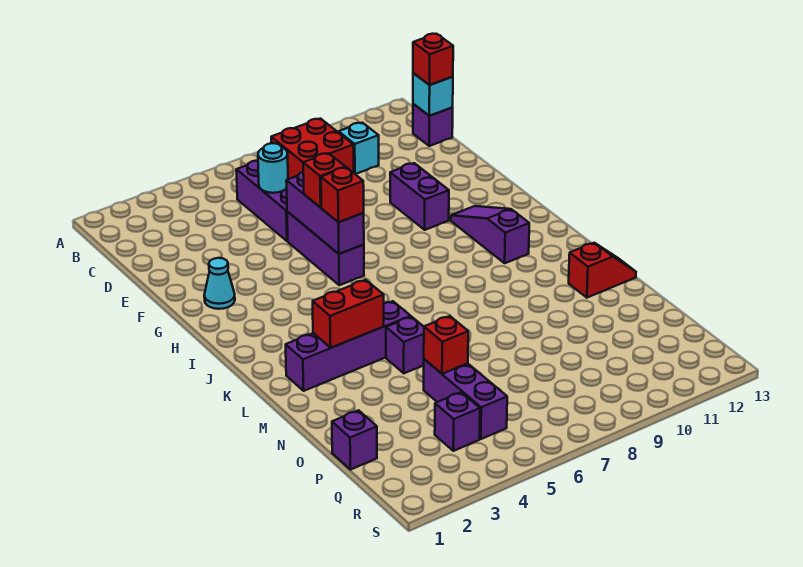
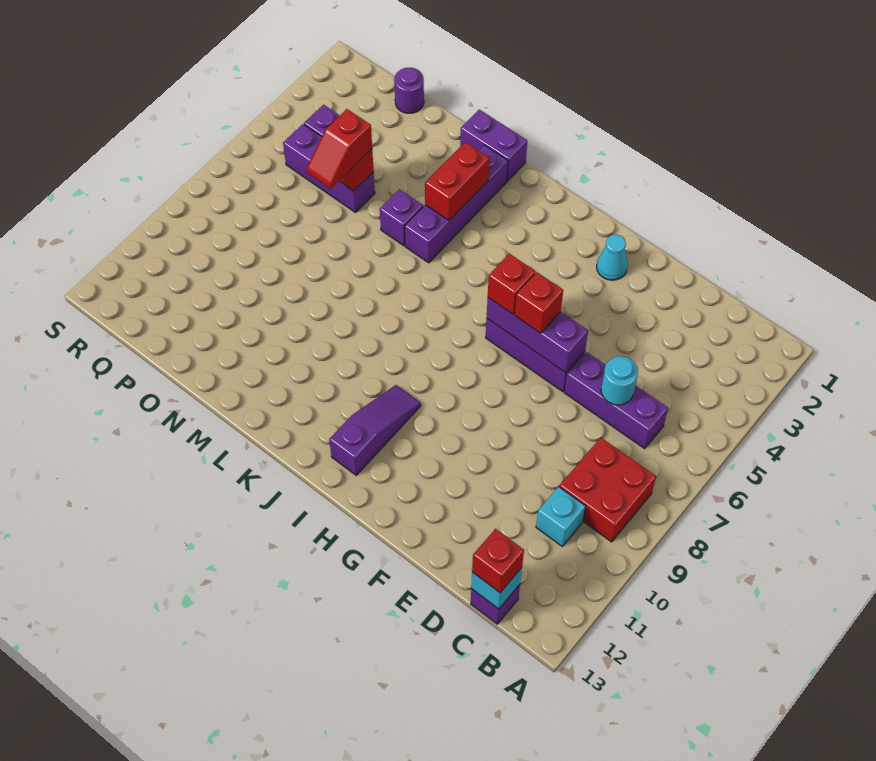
purple 1x2 brick [390,163,449,230] -> purple 1x2 brick moved to [460,109,527,181]
purple 1x3 slope [451,206,529,263] -> purple 1x3 slope turned to [329,385,421,475]
red 1x2 slope [569,243,636,298] -> red 1x2 slope moved to [307,109,372,189]
purple 1x1 brick [332,410,377,470] -> purple 1x1 round brick [394,68,424,113]

